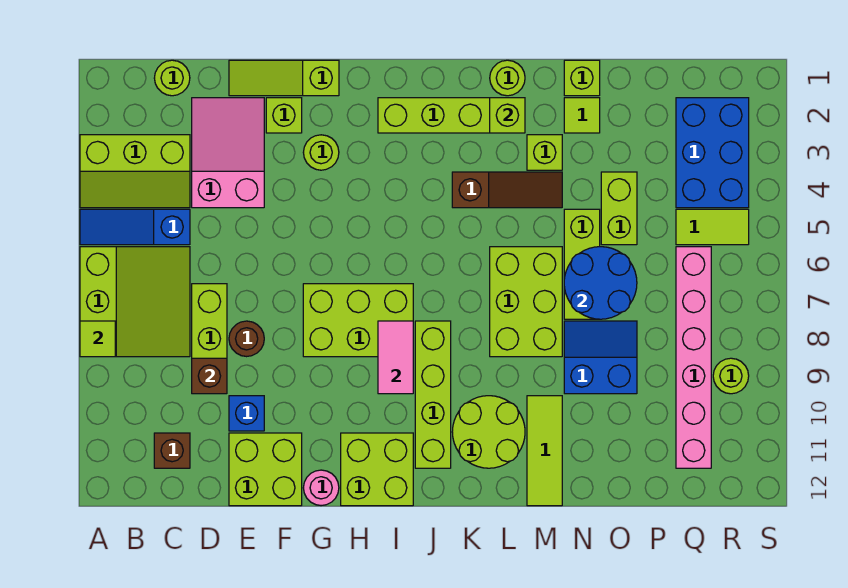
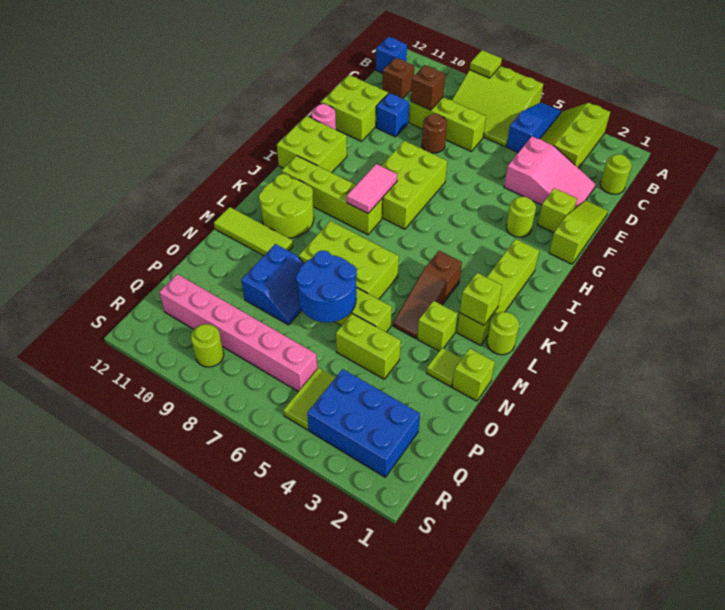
none -> blue 1x1 brick [376,37,407,73]
pink 1x2 tile [378,321,413,394] -> pink 1x2 tile turned to [347,164,397,213]

